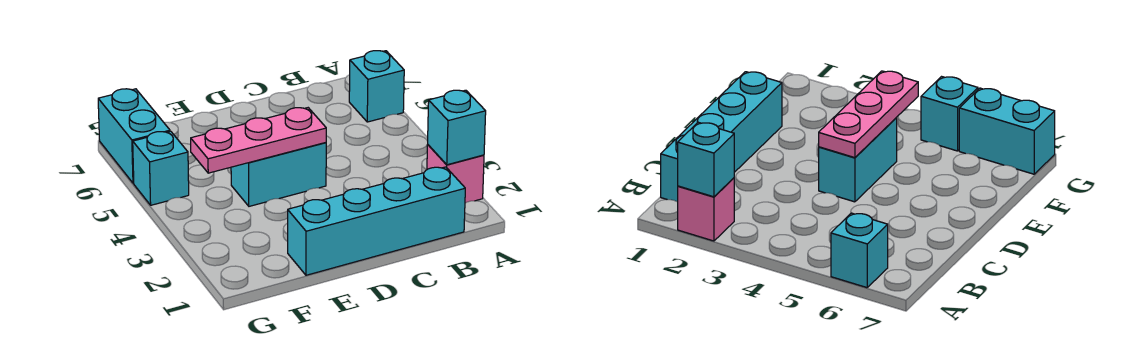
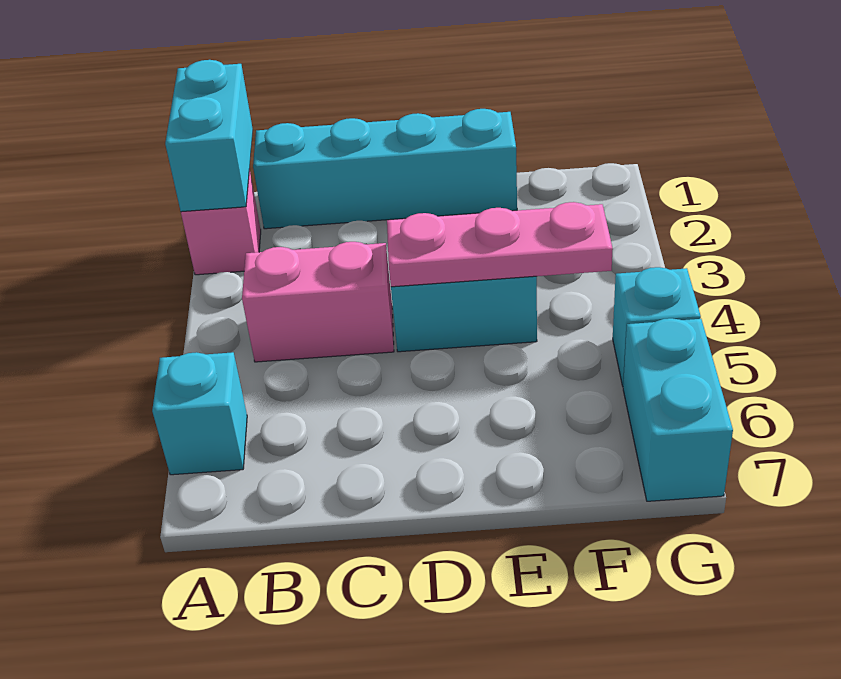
cyan 1x1 brick [428,90,486,165] -> cyan 1x2 brick [165,60,253,212]
none -> pink 1x2 brick [242,242,394,362]

